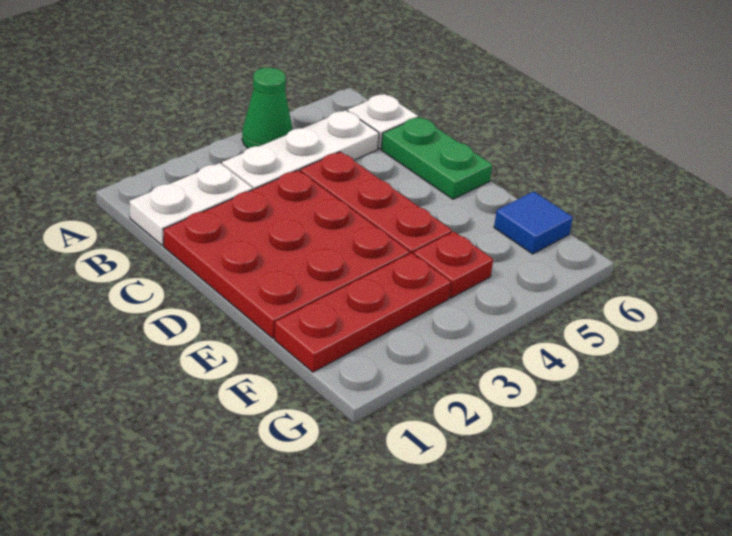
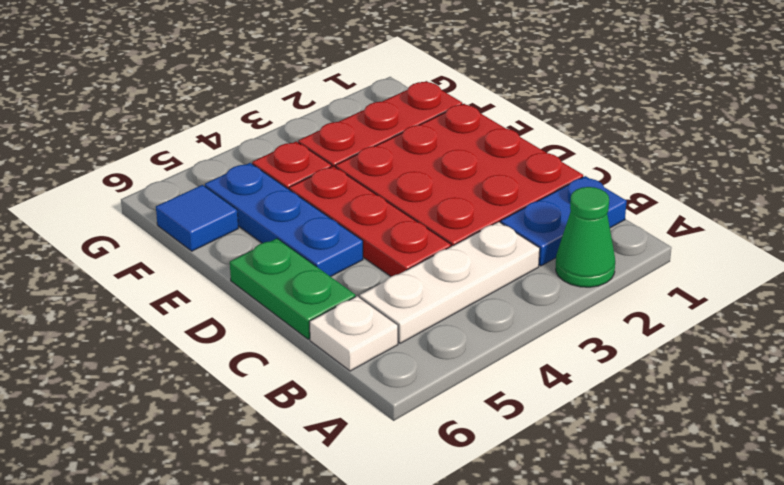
green 1x1 cone [242,68,293,148] -> green 1x1 cone moved to [556,187,615,287]
white 1x2 plate [129,163,253,245] -> blue 1x2 plate [501,176,627,266]
none -> blue 1x3 plate [205,163,363,277]

